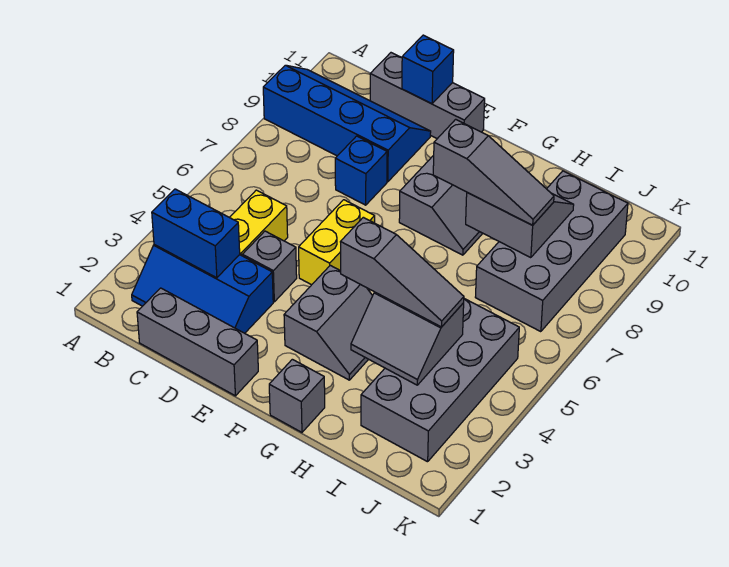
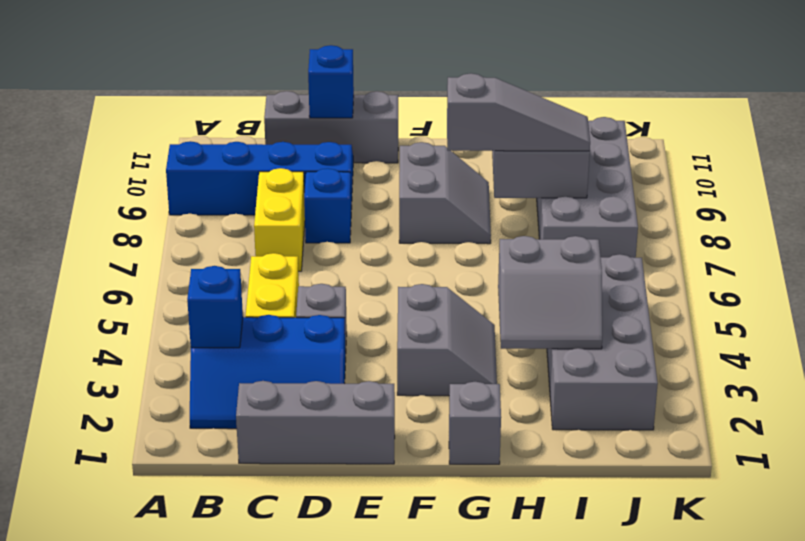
blue 1x2 brick [152,189,240,278] -> blue 1x1 brick [187,266,243,348]
yellow 1x2 brick [299,200,375,285] -> yellow 1x2 brick moved to [254,168,305,271]
grey 1x3 slope [341,217,464,327] -> none

